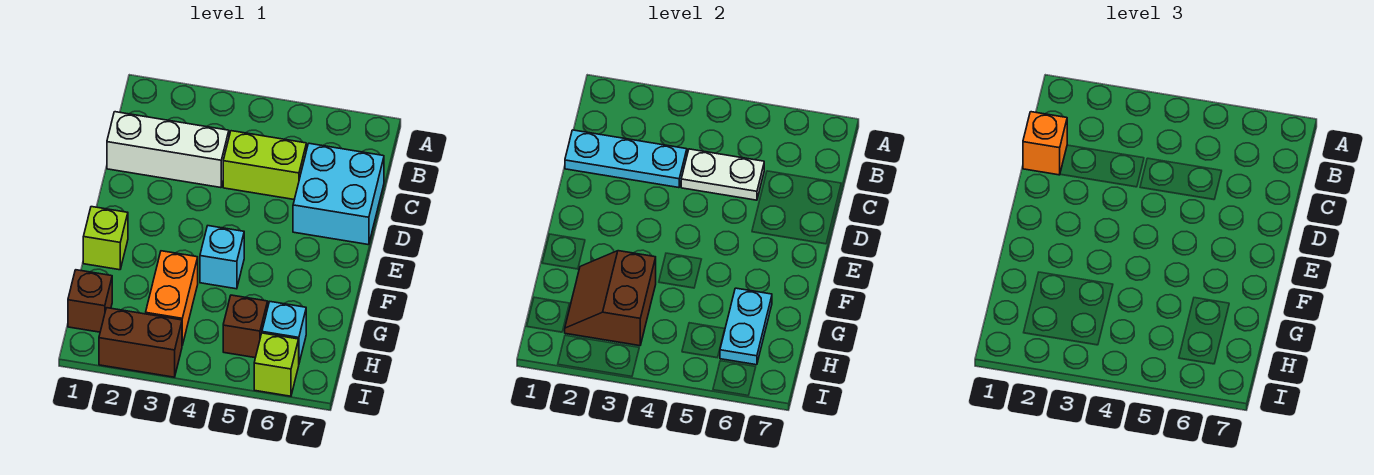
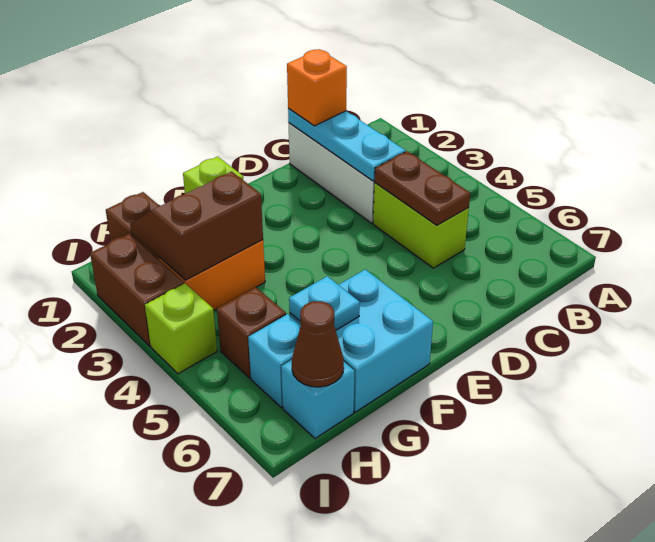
white 1x2 plate [681,149,764,200] -> brown 1x2 plate [374,151,470,225]
cyan 2x2 brick [293,143,384,245] -> cyan 2x2 brick moved to [290,269,433,412]
cyan 1x1 brick [200,226,244,289] -> cyan 1x1 brick moved to [281,360,354,438]
cyan 1x2 plate [720,288,772,365] -> cyan 1x1 plate [289,276,360,330]
none -> brown 1x1 cone [292,301,344,387]
lime 1x1 brick [254,333,299,396] -> lime 1x1 brick moved to [145,283,217,374]

